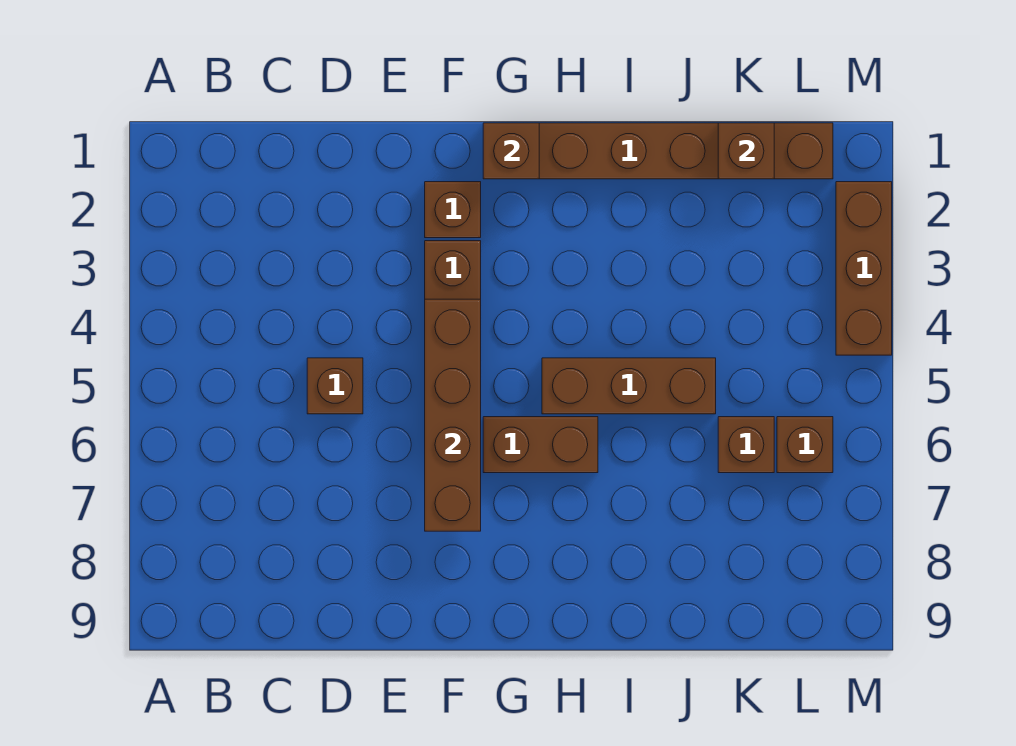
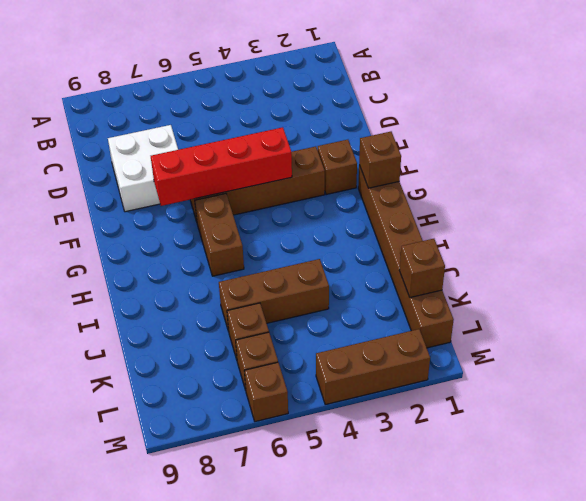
brown 1x1 brick [307,358,363,414] -> brown 1x1 brick moved to [245,362,288,422]
none -> white 2x2 brick [108,125,178,212]
brown 1x4 brick [425,299,481,531] -> red 1x4 brick [151,127,292,206]
brown 1x3 brick [542,358,716,414] -> brown 1x3 brick turned to [219,259,329,331]

